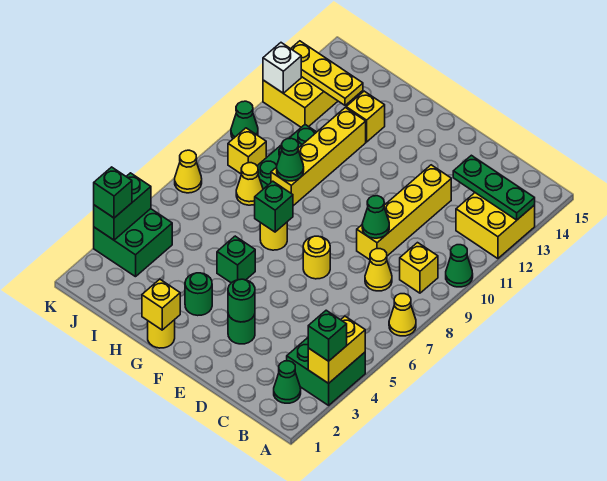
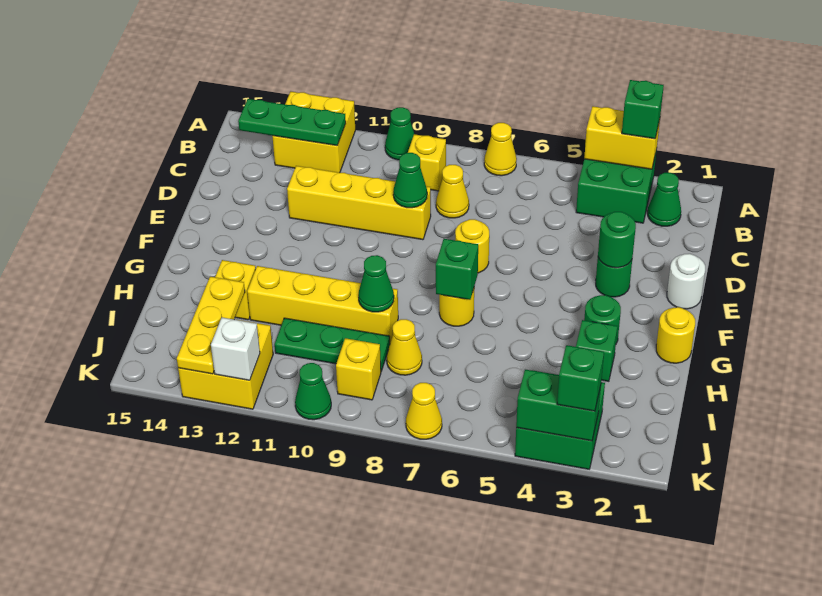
green 1x3 plate [453,155,535,220] -> green 1x3 plate turned to [238,99,346,146]
none -> white 1x1 round brick [667,254,705,309]
yellow 1x1 brick [142,279,180,330] -> none
green 1x1 brick [217,236,255,283] -> green 1x1 brick moved to [576,320,617,381]

